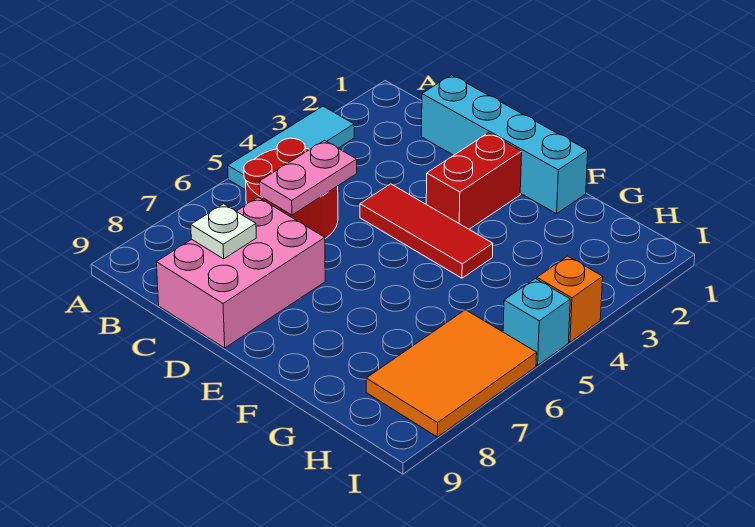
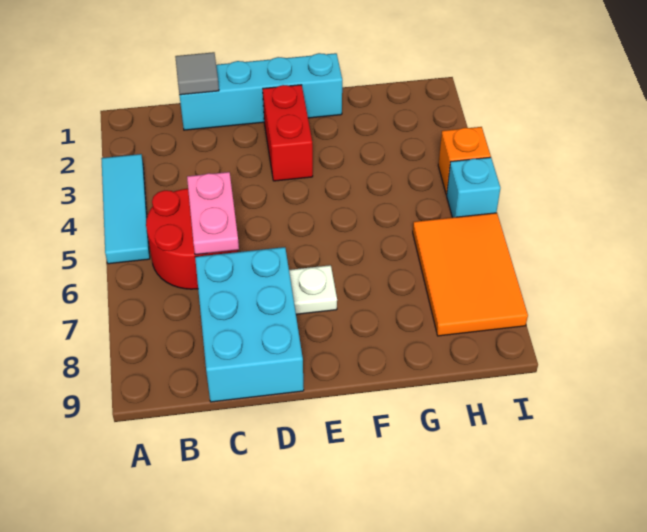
none -> grey 1x1 tile [175,52,219,95]
pink 2x3 brick [156,198,325,348] -> cyan 2x3 brick [195,247,304,402]
white 1x1 plate [191,204,256,259] -> white 1x1 plate moved to [289,265,337,314]
red 1x3 tile [360,184,493,278] -> none

